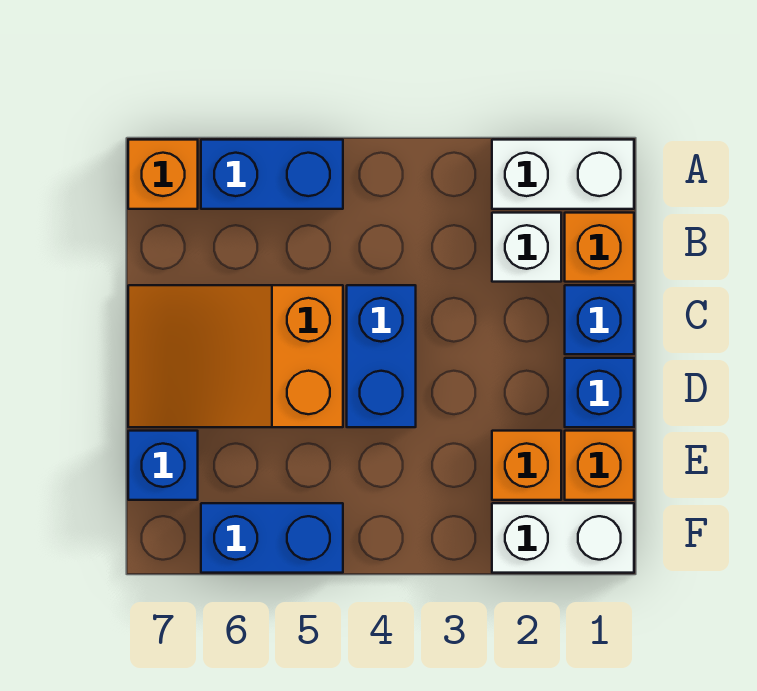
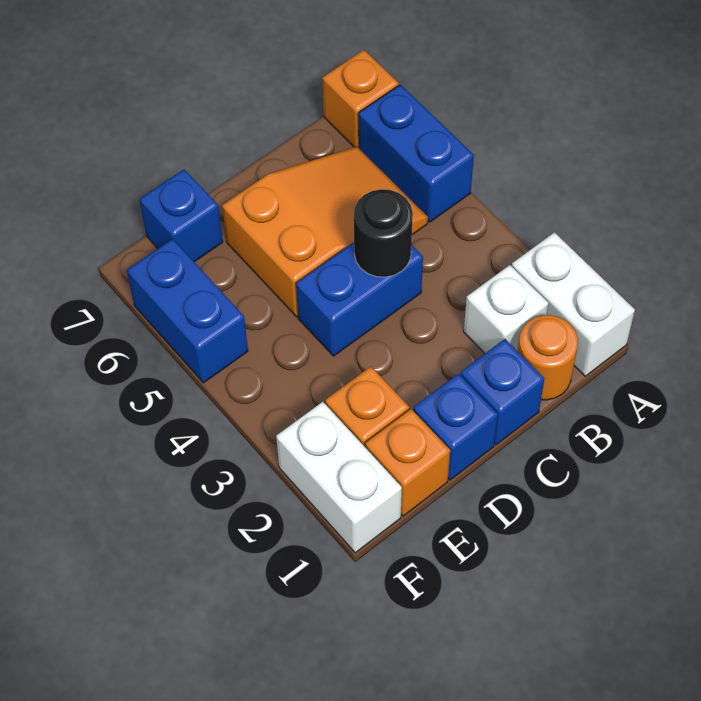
orange 1x1 brick [565,213,634,282] -> orange 1x1 round brick [518,315,578,400]
none -> black 1x1 round brick [354,189,413,277]
orange 2x3 slope [128,285,343,427] -> orange 2x3 slope turned to [222,146,428,317]

